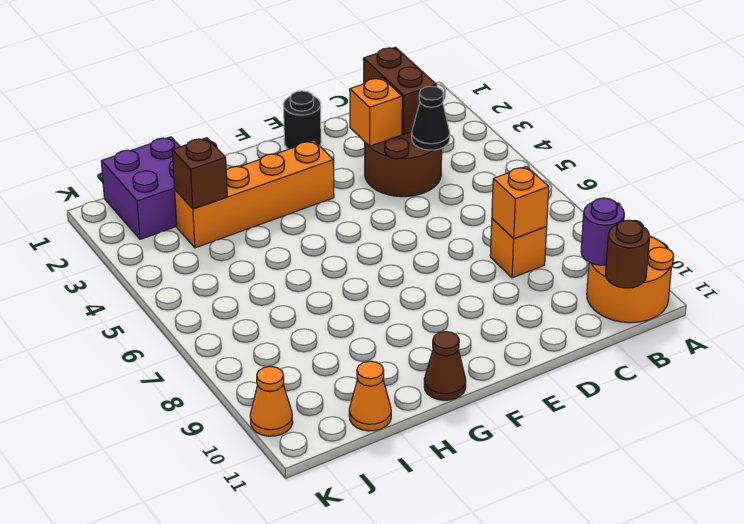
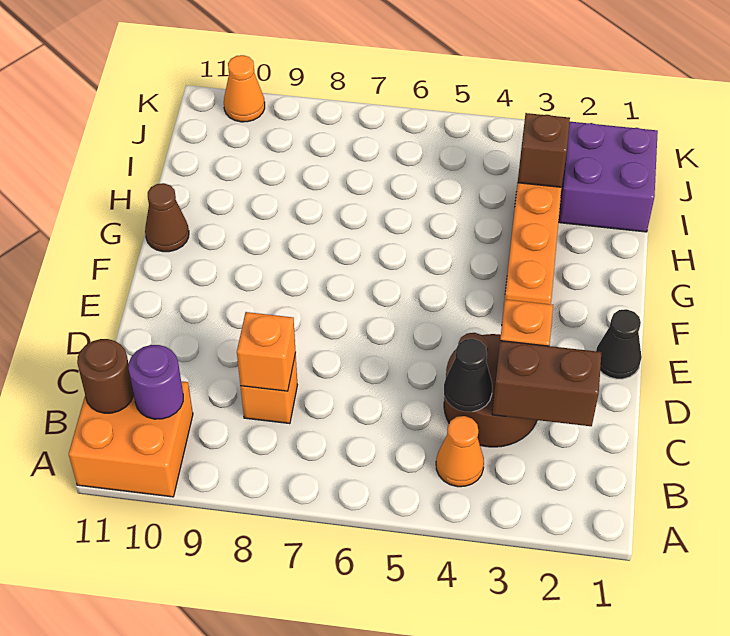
orange 2x2 round brick [587,228,674,323] -> orange 2x2 brick [69,381,193,497]
black 1x1 round brick [283,91,321,149] -> black 1x1 cone [596,309,642,379]
orange 1x1 cone [349,361,391,431] -> orange 1x1 cone moved to [436,416,484,487]

